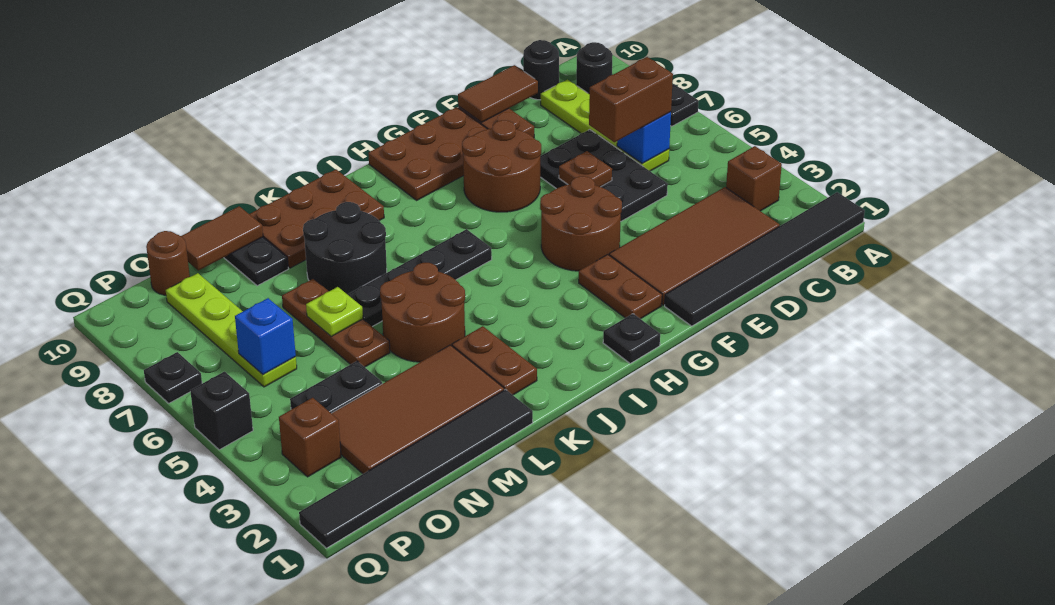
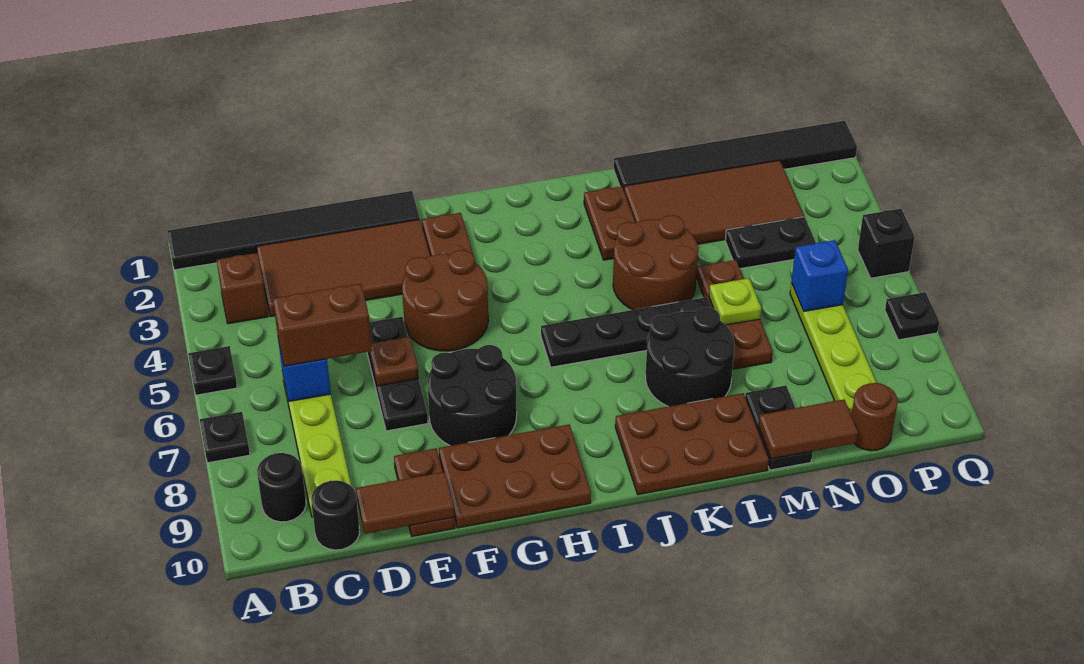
black 2x3 plate [540,130,668,221] -> black 1x3 plate [367,317,428,431]
brown 2x2 round brick [462,120,541,212] -> black 2x2 round brick [428,345,517,446]
black 1x1 plate [603,314,660,363] -> black 1x1 plate moved to [188,346,237,395]
brown 1x1 brick [279,398,341,477] -> none

